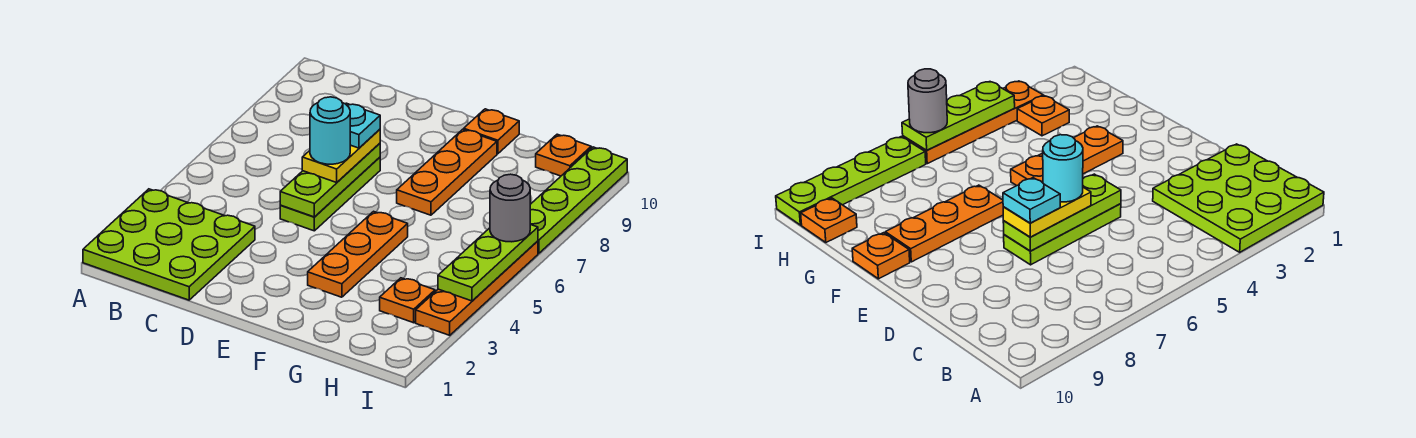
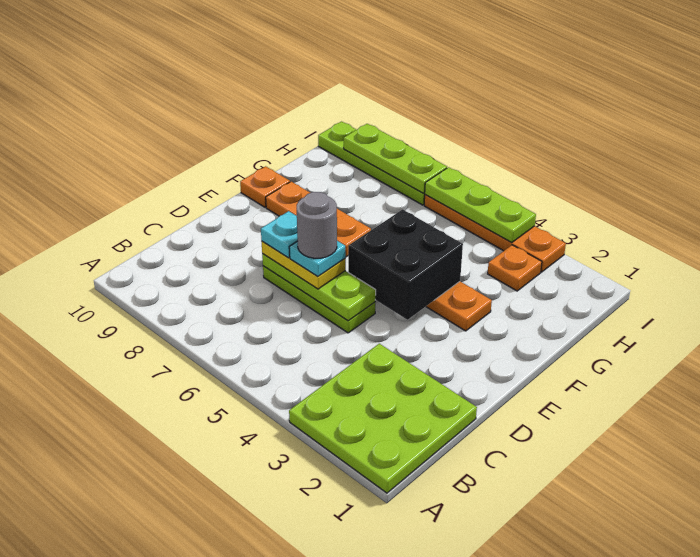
cyan 1x1 round brick [310,97,350,164] -> cyan 1x1 plate [289,241,346,277]
none -> black 2x2 brick [348,209,463,320]
orange 1x1 plate [536,134,591,176] -> none
grey 1x1 round brick [490,174,530,242] -> grey 1x1 round brick moved to [297,192,337,258]
none -> lime 1x3 plate [344,124,447,193]

